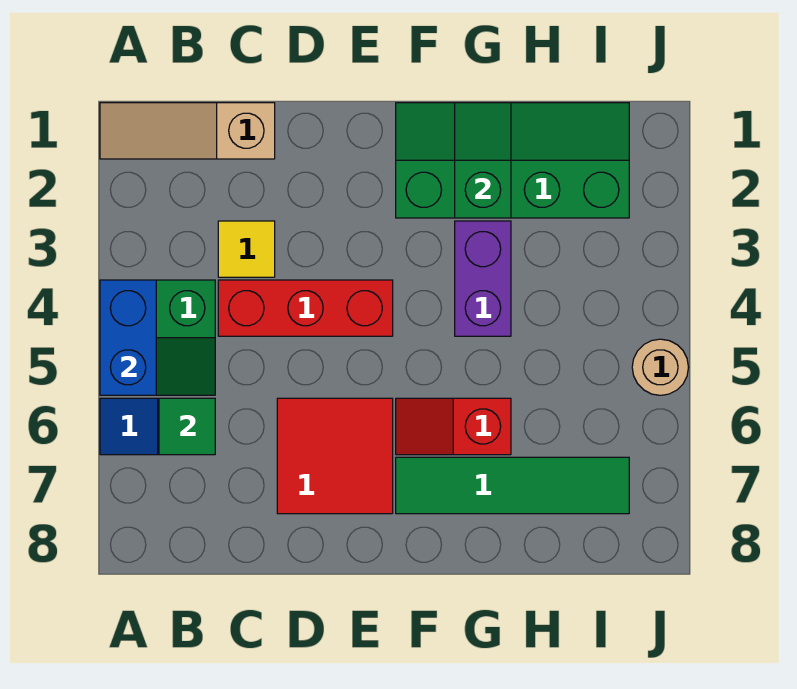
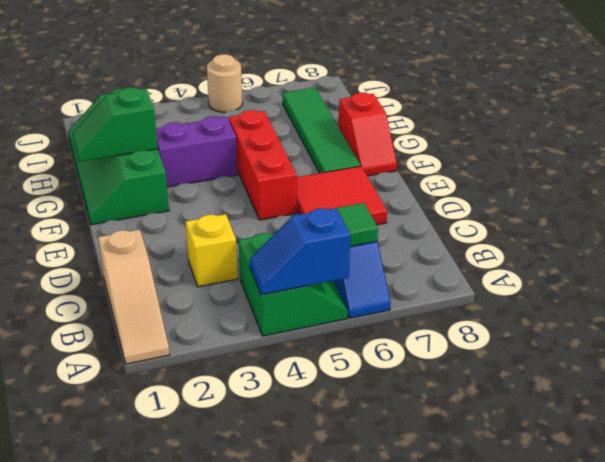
blue 1x2 brick [100,280,156,395] -> blue 1x2 slope [250,208,350,295]
yellow 1x1 tile [218,221,275,277] -> yellow 1x1 brick [186,214,238,287]
red 1x3 brick [218,280,393,336] -> red 1x3 brick moved to [229,110,297,220]
red 1x2 slope [396,398,511,455] -> red 1x2 slope moved to [339,93,397,176]

